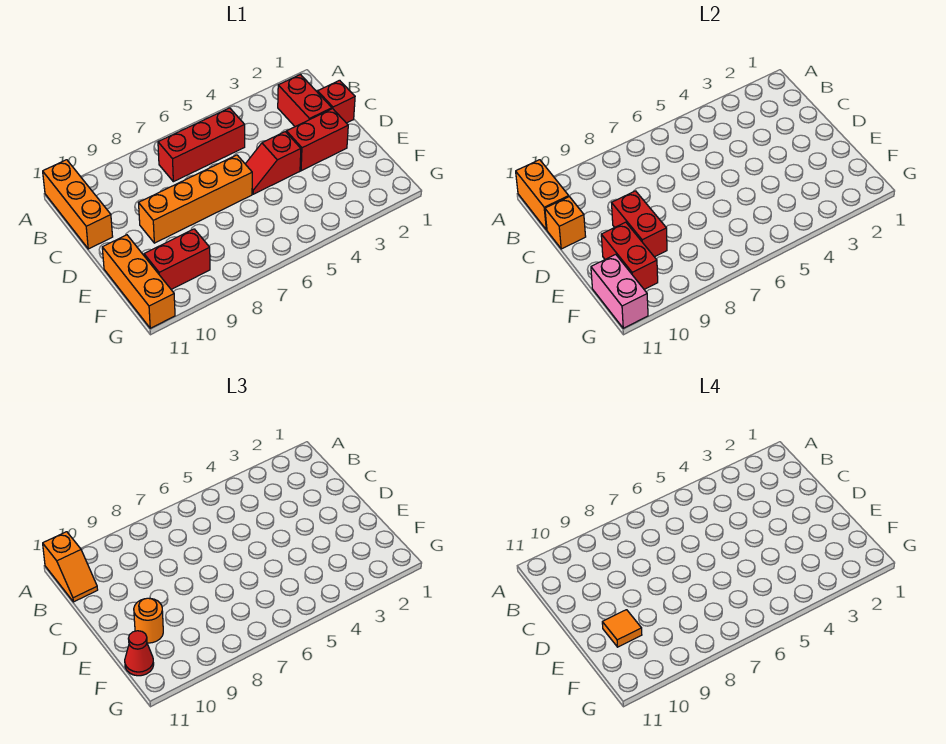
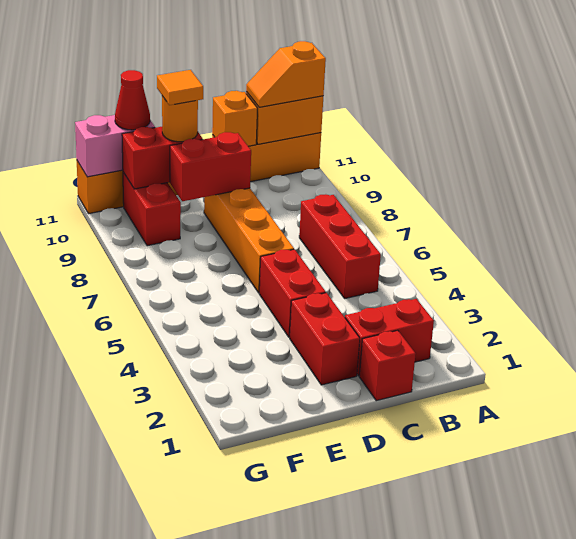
red 1x2 slope [246,132,301,194] -> red 1x2 brick [259,249,326,337]

